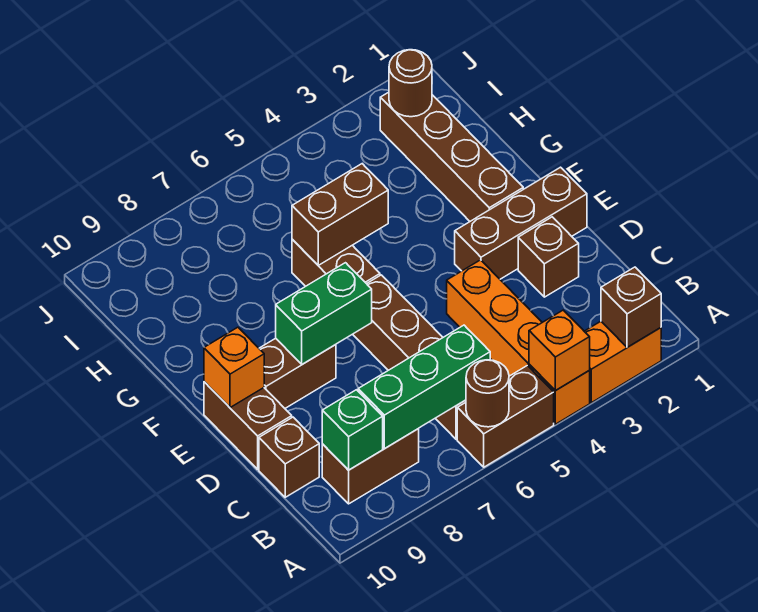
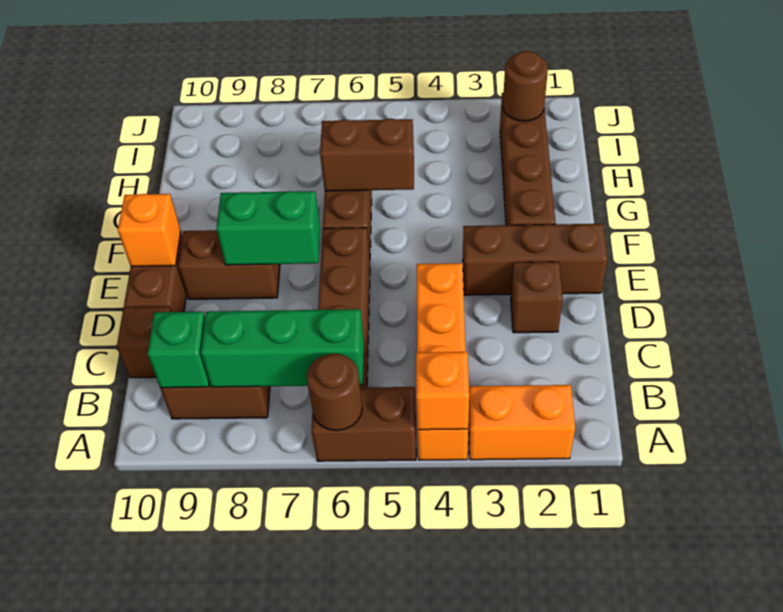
brown 1x1 brick [601,267,661,347] -> none

